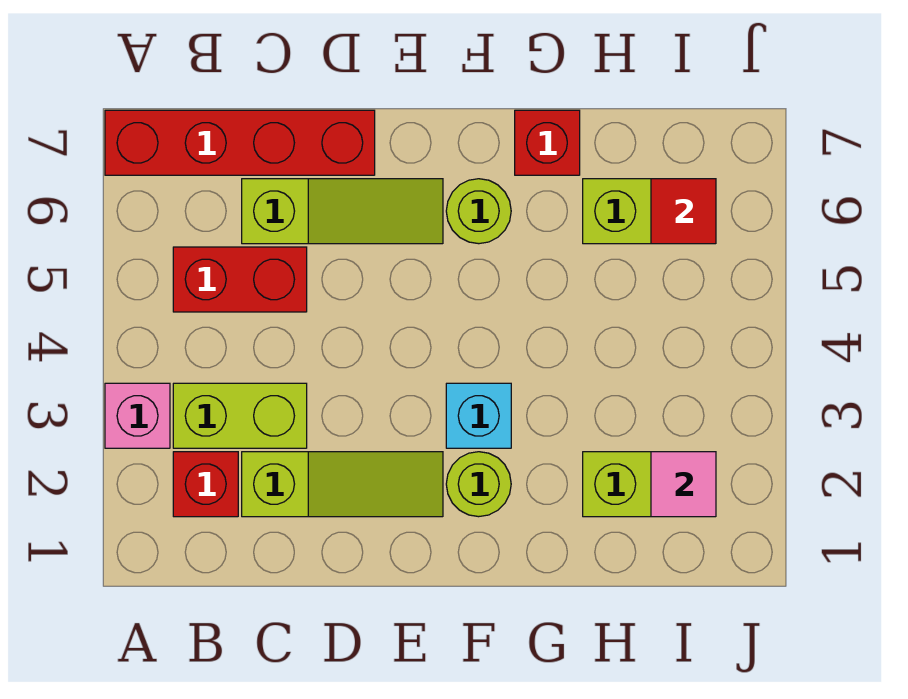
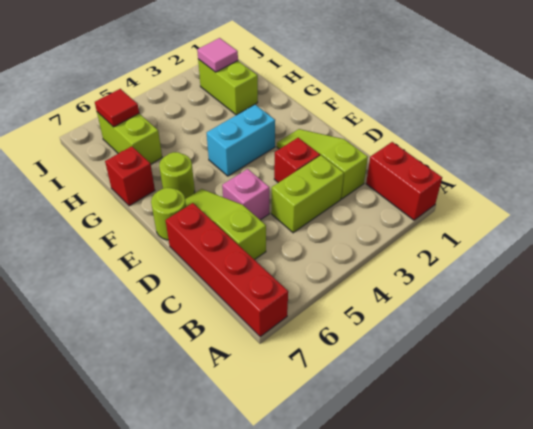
pink 1x1 brick [105,383,170,448] -> pink 1x1 brick moved to [222,169,269,220]
red 1x1 brick [173,452,238,517] -> red 1x1 brick moved to [274,138,320,183]
lime 1x2 brick [173,383,307,448] -> lime 1x2 brick turned to [271,155,344,233]
red 1x2 brick [173,247,307,312] -> red 1x2 brick moved to [366,142,442,220]
lime 1x1 round brick [446,452,511,517] -> lime 1x1 round brick moved to [151,188,186,240]
cyan 1x1 brick [446,383,511,448] -> cyan 1x2 brick [207,105,275,176]

